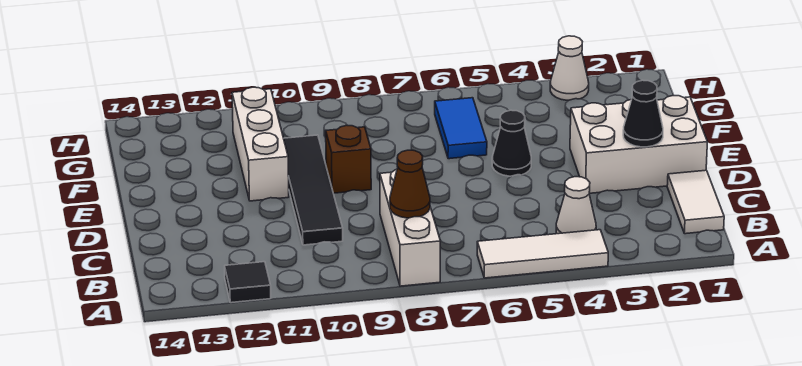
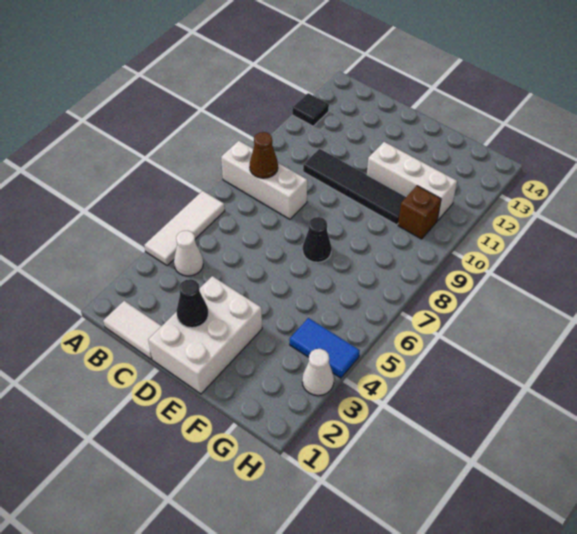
black 1x1 cone [492,110,531,176] -> black 1x1 cone moved to [303,217,332,262]
brown 1x1 brick [326,125,371,193] -> brown 1x1 brick moved to [398,186,441,239]
blue 1x2 tile [435,98,487,159] -> blue 1x2 tile moved to [290,318,360,378]

